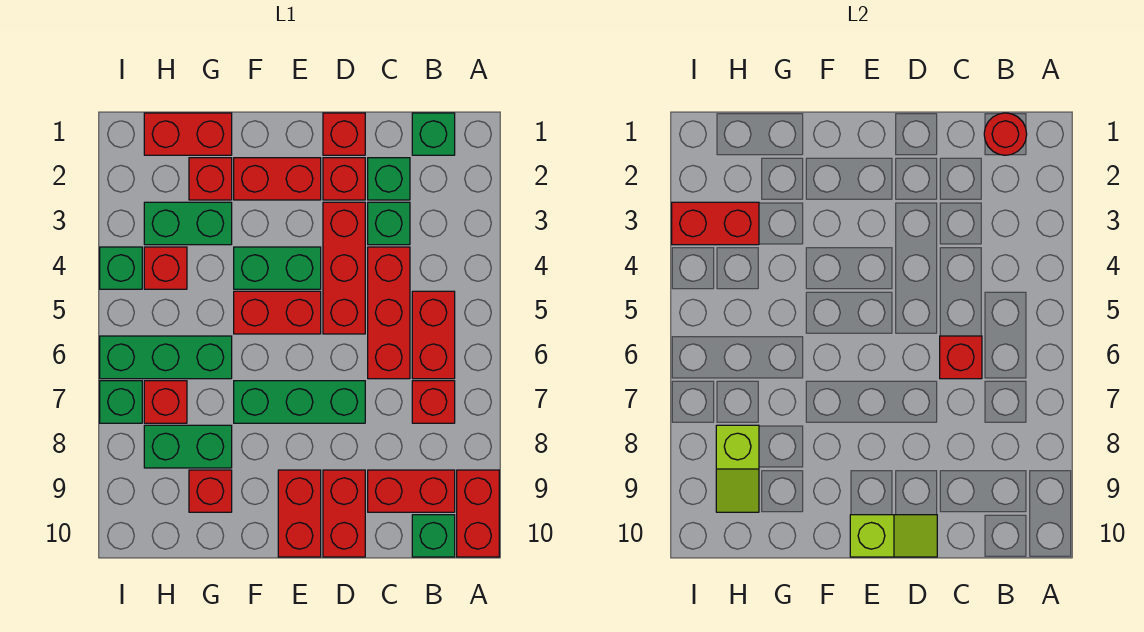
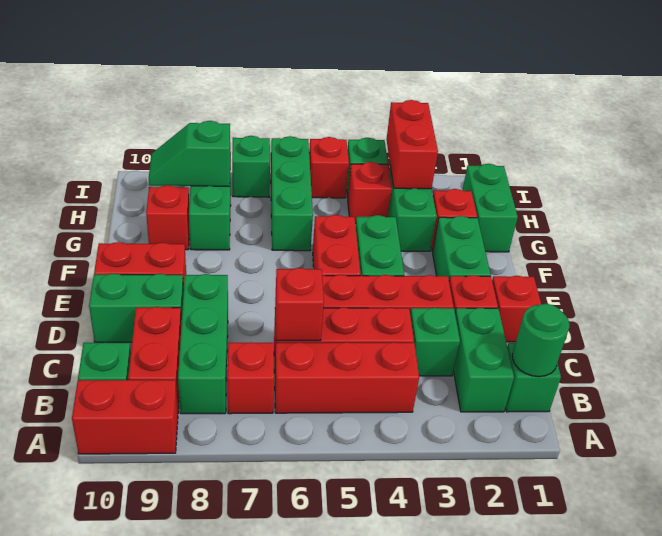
red 1x1 round brick [984,113,1027,155] -> green 1x1 round brick [512,304,569,377]
red 1x2 brick [412,291,455,379] -> red 1x3 brick [274,342,419,413]
green 1x1 brick [368,158,410,200] -> green 1x2 brick [453,308,514,412]
green 1x3 brick [234,381,365,423] -> green 1x3 brick moved to [178,274,228,414]
red 1x2 brick [323,470,365,557] -> green 1x2 brick [89,274,184,342]
lime 1x2 slope [850,515,937,557] -> none
red 1x2 brick [234,158,321,200] -> green 1x2 brick [432,216,491,279]
red 1x2 brick [144,113,232,155] -> green 1x2 brick [462,164,518,252]
red 1x1 brick [144,381,187,423] -> red 1x1 brick moved to [309,137,349,198]
lime 1x2 slope [716,425,759,512] -> green 1x2 slope [149,121,230,186]

